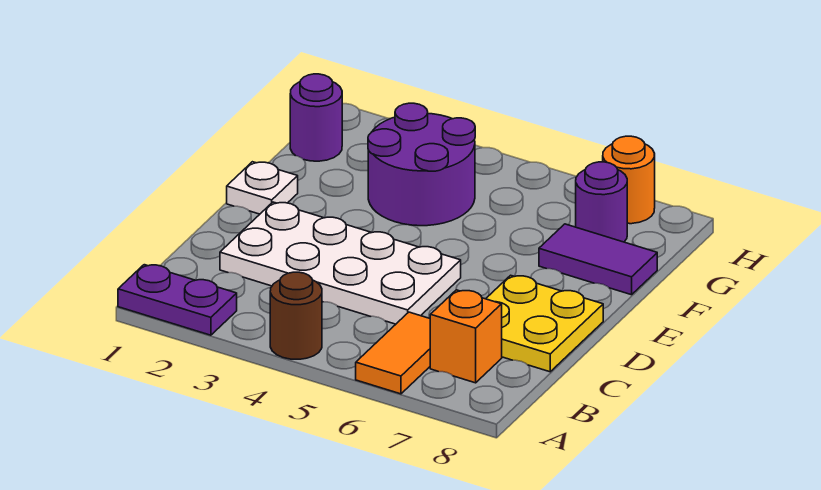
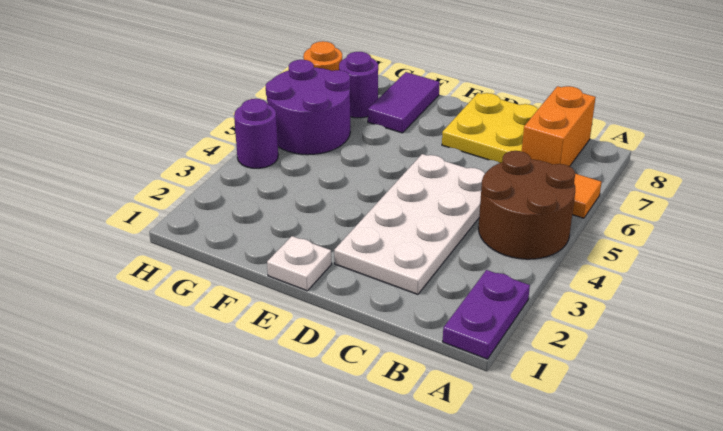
brown 1x1 round brick [270,272,322,359] -> brown 2x2 round brick [478,151,575,259]
orange 1x1 brick [430,290,502,383] -> orange 1x2 brick [522,86,596,166]
purple 2x2 round brick [368,103,475,226] -> purple 2x2 round brick moved to [266,60,350,155]
purple 1x1 round brick [290,74,342,161] -> purple 1x1 round brick moved to [234,99,278,168]

